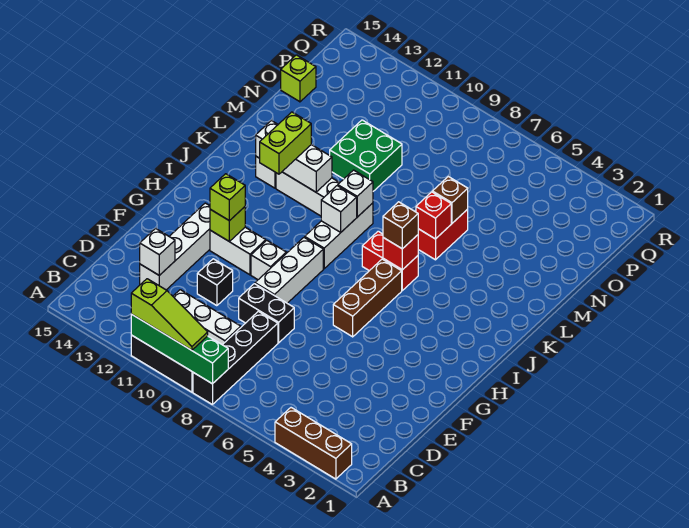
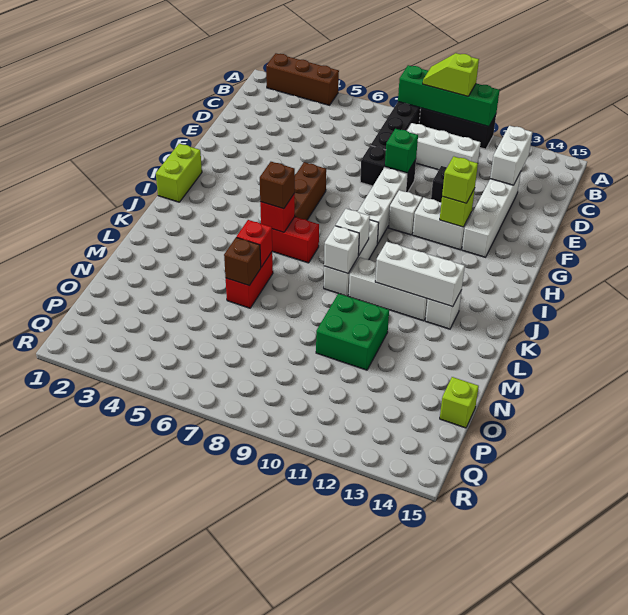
lime 1x3 slope [131,279,208,350] -> lime 1x2 slope [423,53,479,96]
white 1x1 brick [140,229,175,275] -> white 1x2 brick [490,126,532,185]
none -> green 1x1 brick [385,129,418,173]
lime 1x2 brick [260,112,311,174] -> lime 1x2 brick moved to [156,144,202,202]

